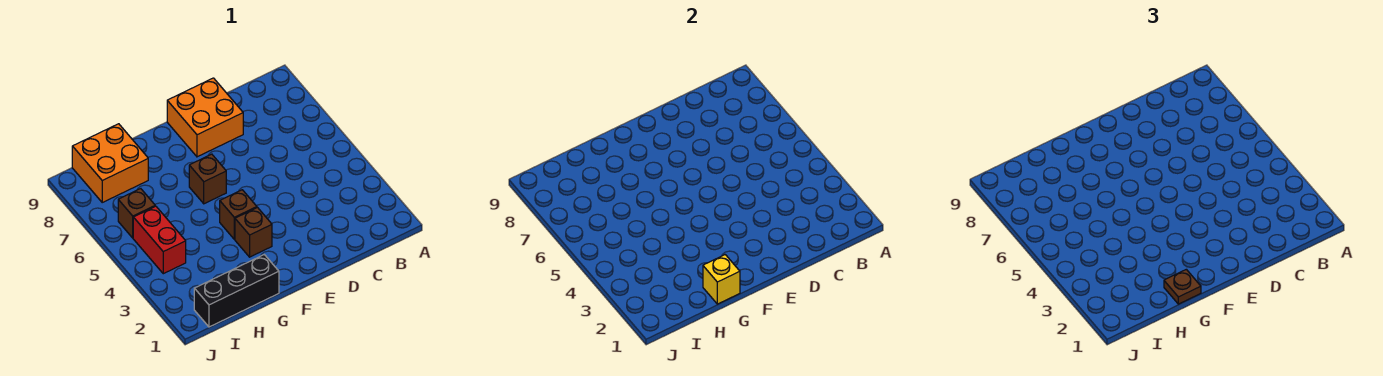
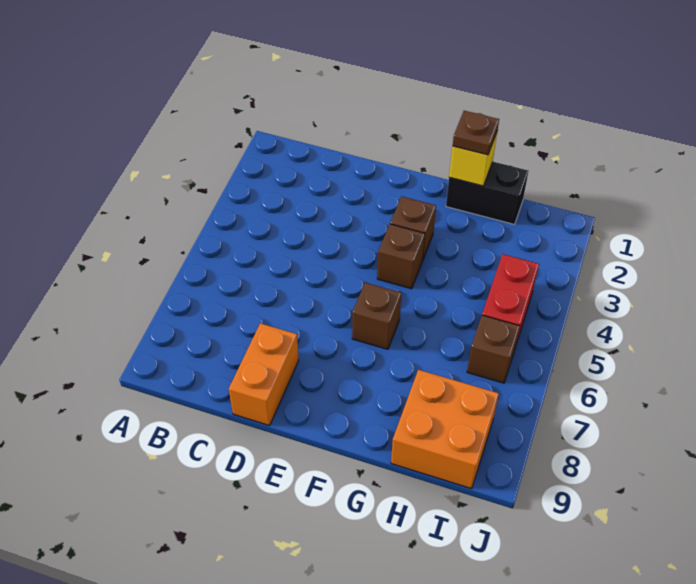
orange 2x2 brick [167,78,243,157] -> orange 1x2 brick [229,323,299,426]
black 1x3 brick [194,255,279,327] -> black 1x2 brick [446,162,529,224]

